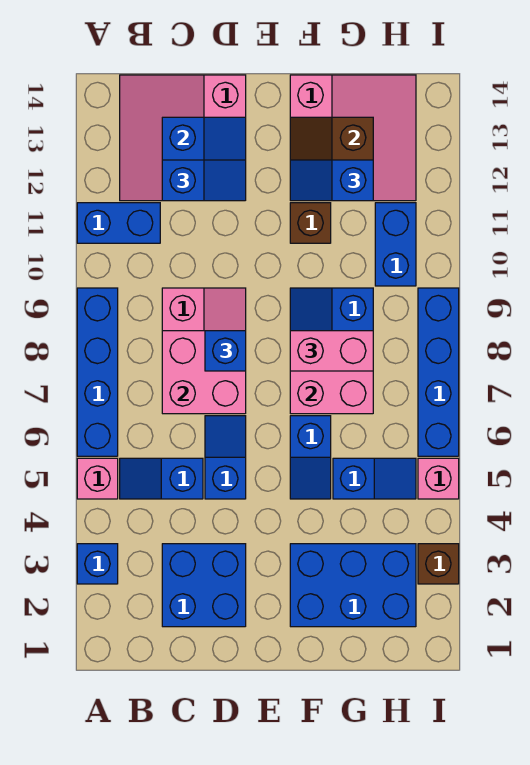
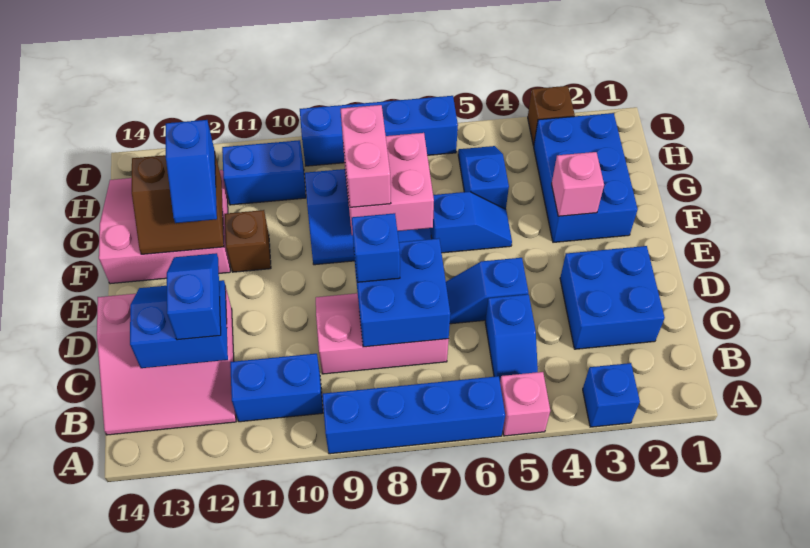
blue 1x2 brick [77,203,160,243] -> blue 1x2 brick turned to [230,354,323,422]
pink 2x2 brick [162,331,246,414] -> blue 2x2 brick [354,238,450,347]
pink 1x1 brick [418,458,459,499] -> pink 1x1 brick moved to [552,152,604,216]

